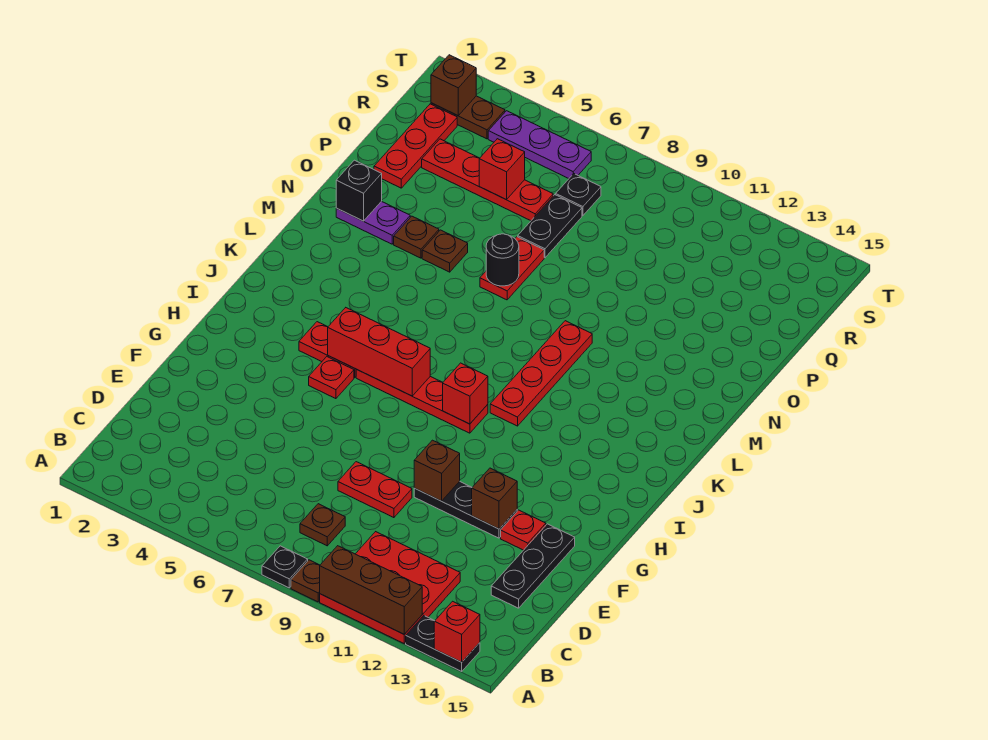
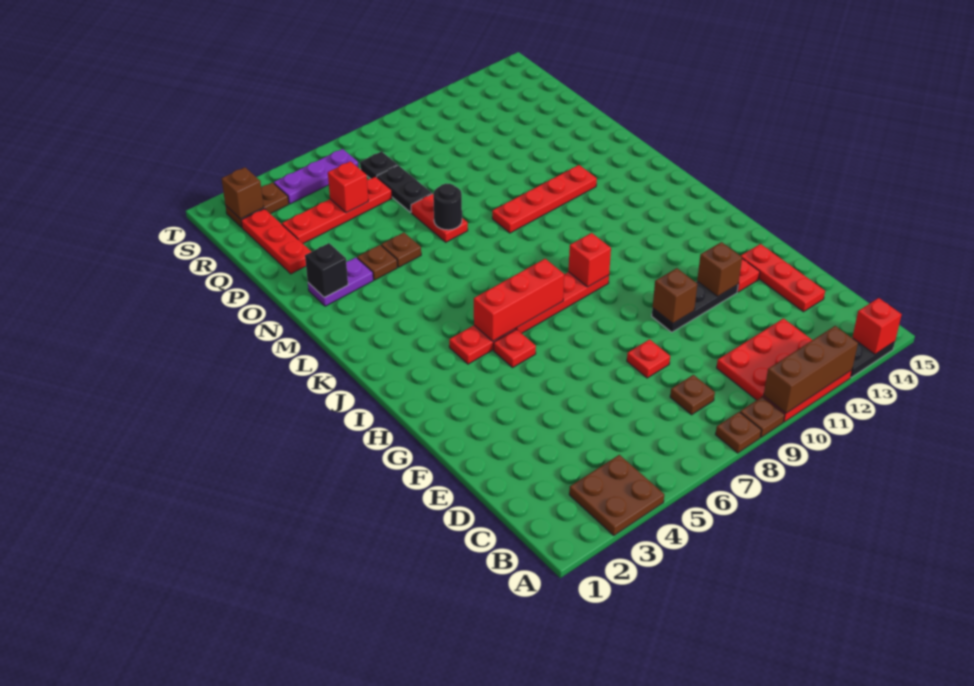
none -> brown 2x2 plate [569,455,664,535]
black 1x1 plate [262,546,308,588] -> brown 1x1 plate [715,412,761,453]
black 1x3 plate [491,524,575,608] -> red 1x3 plate [741,244,825,312]
red 1x2 plate [338,462,412,518] -> red 1x1 plate [627,339,670,378]
red 1x4 plate [490,321,592,426] -> red 1x4 plate turned to [492,165,597,233]

